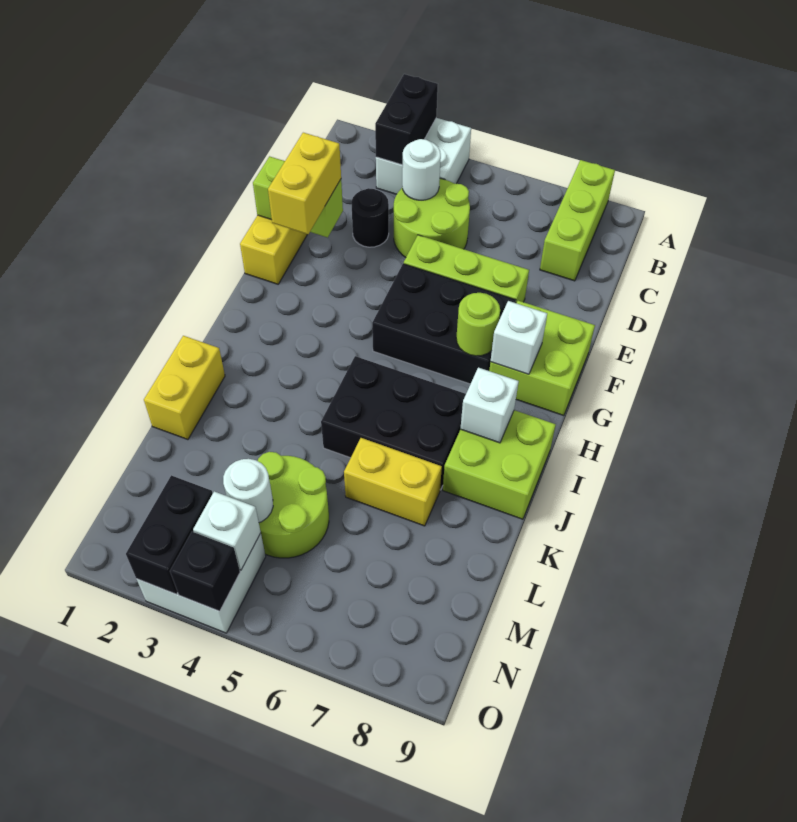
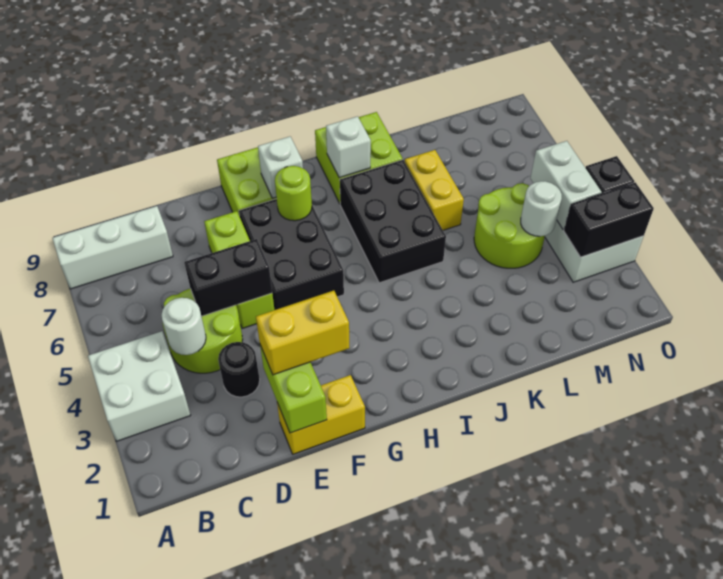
black 1x2 brick [375,74,438,165] -> black 1x2 brick moved to [184,239,272,316]
lime 1x3 brick [540,160,615,281] -> white 1x3 brick [52,206,173,289]
yellow 1x2 brick [144,336,225,440] -> none
white 1x1 brick [193,491,261,570] -> white 1x2 brick [530,141,602,229]

